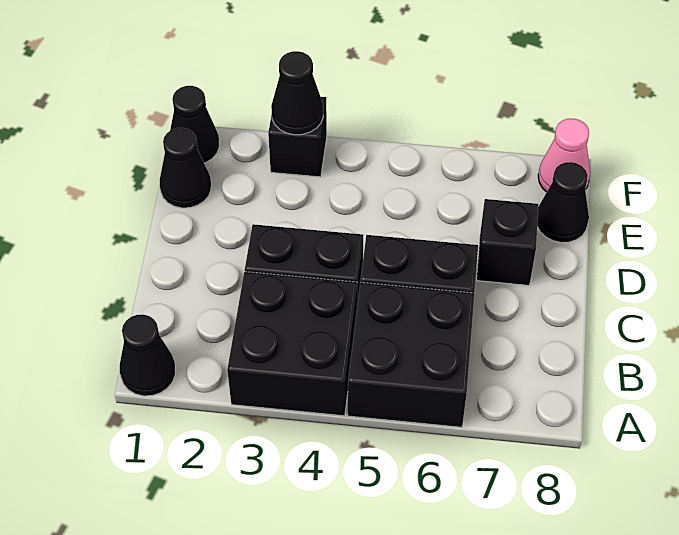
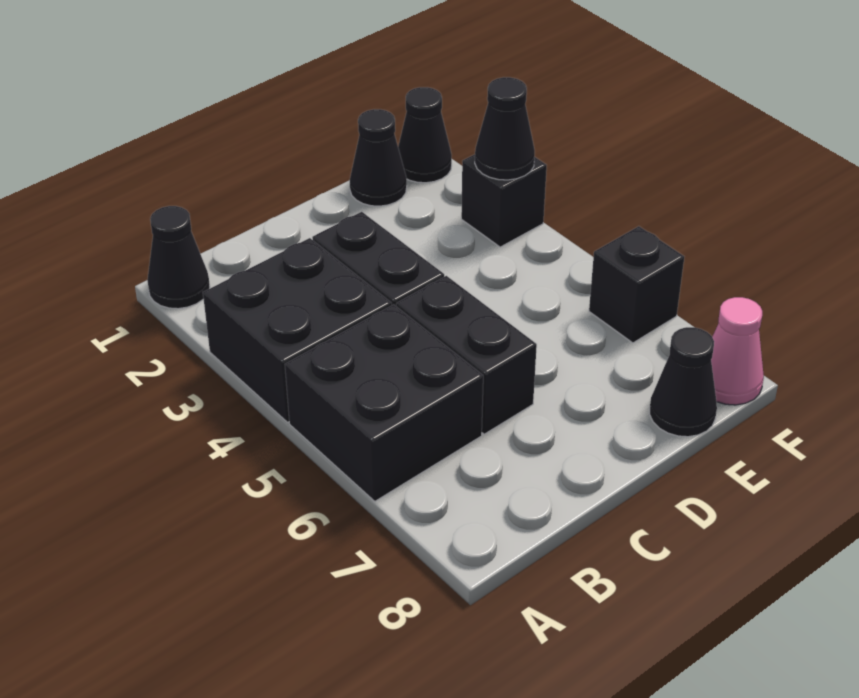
black 1x1 brick [477,199,539,285] -> black 1x1 brick moved to [589,226,684,343]

